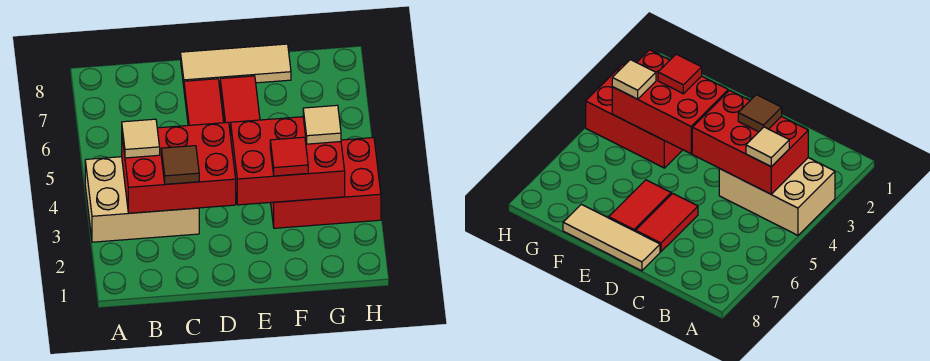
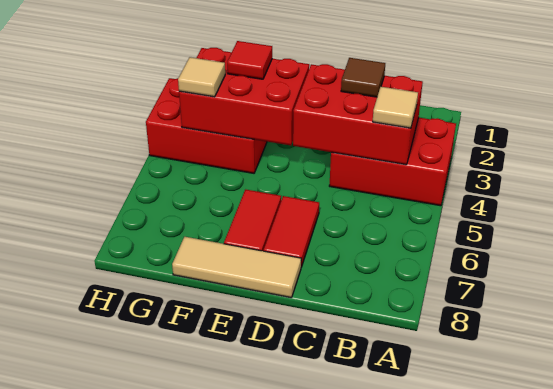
tan 2x3 brick [85,157,199,242] -> red 2x3 brick [329,118,456,206]

